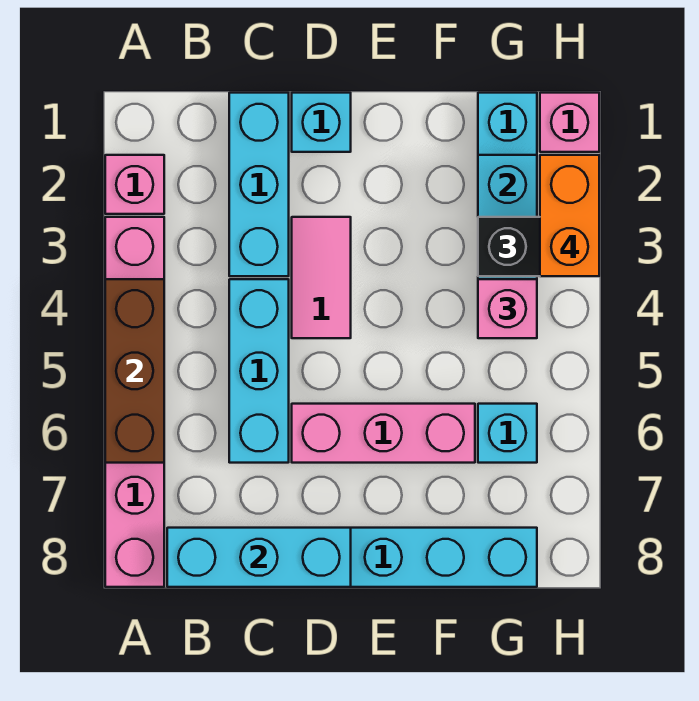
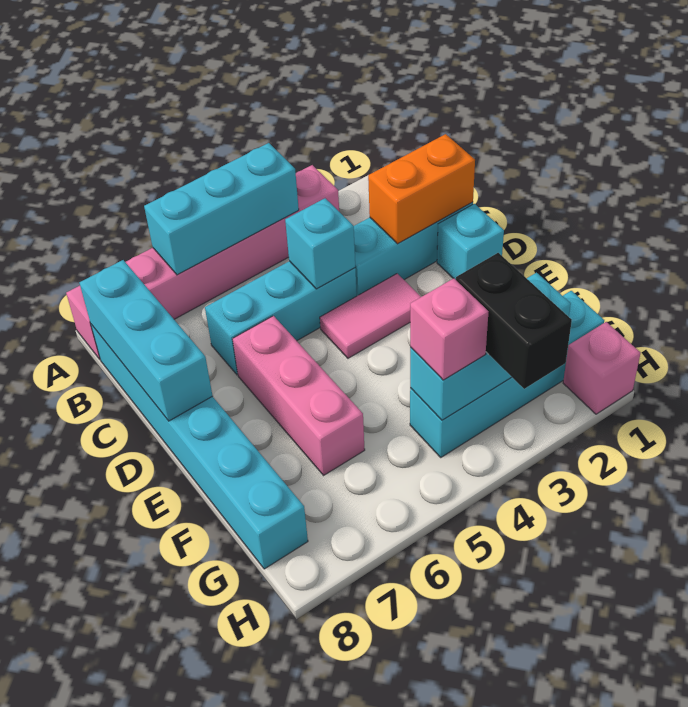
pink 1x1 brick [105,155,164,214] -> none
brown 1x3 brick [105,279,164,463] -> cyan 1x3 brick [144,143,299,275]
cyan 1x1 brick [478,404,537,463] -> cyan 1x1 brick moved to [285,198,355,289]
orange 1x2 brick [540,155,599,276] -> orange 1x2 brick moved to [368,134,475,244]

